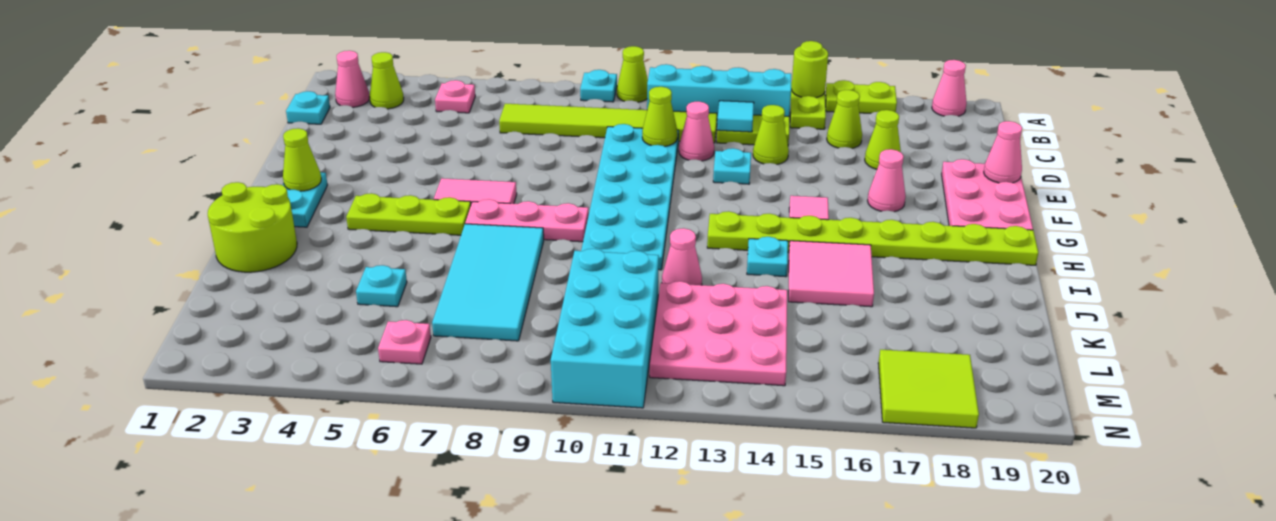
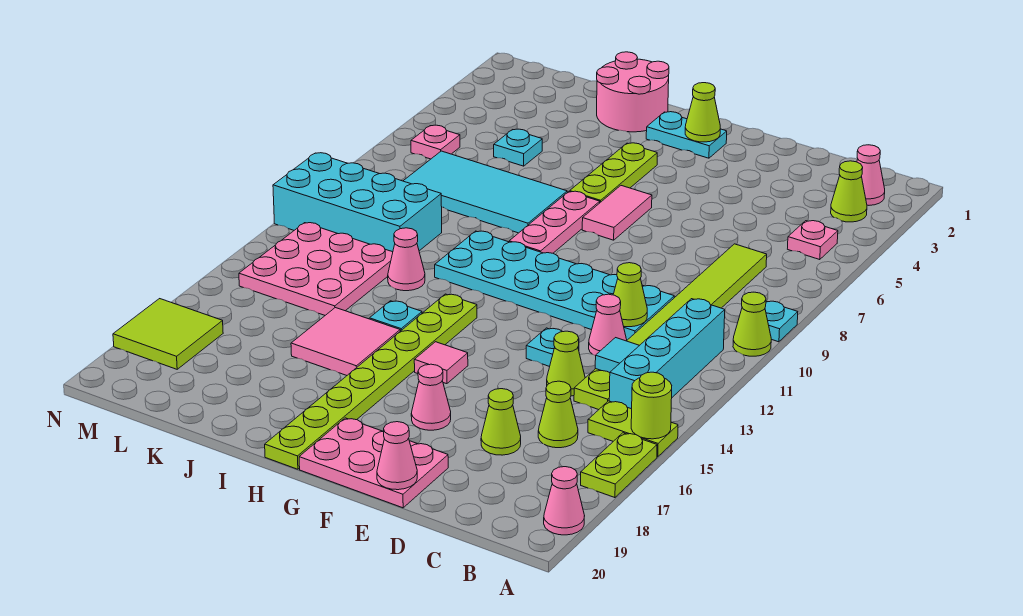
cyan 1x1 plate [286,91,330,124] -> none
lime 2x2 round brick [208,182,297,272] -> pink 2x2 round brick [597,52,669,132]

